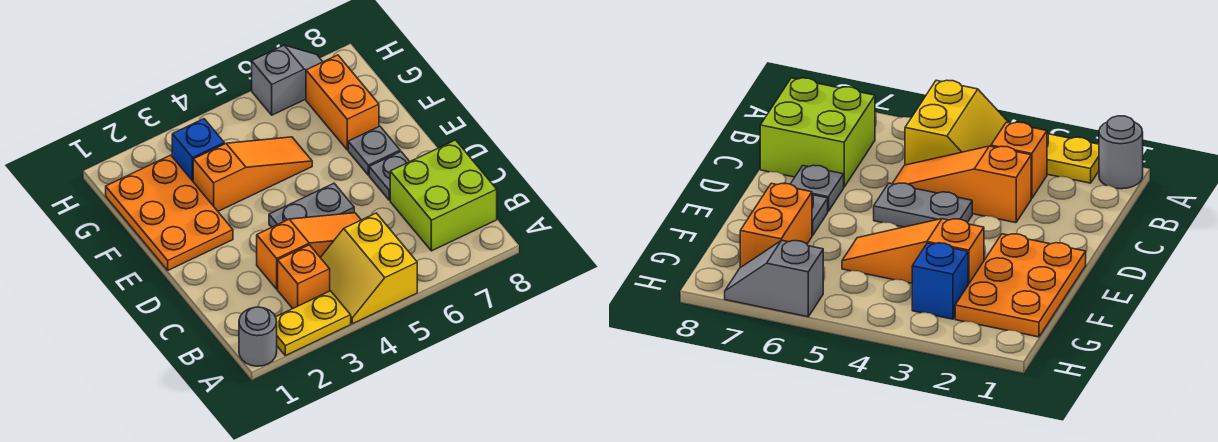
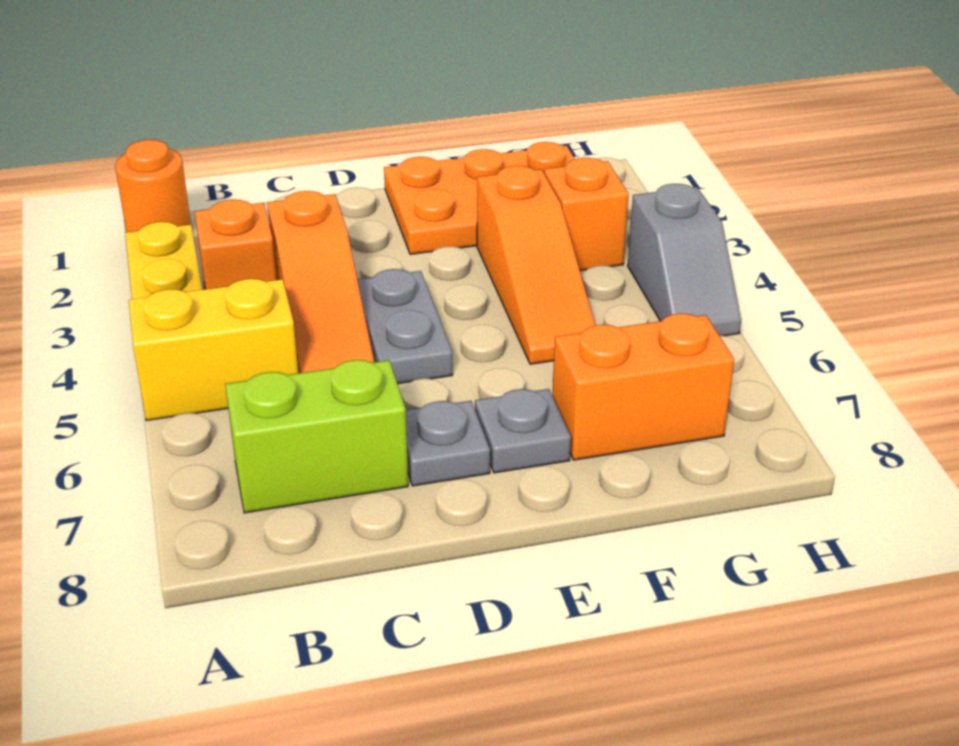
grey 1x1 round brick [239,307,277,366] -> orange 1x1 round brick [115,140,191,232]
lime 2x2 brick [390,140,497,251] -> lime 1x2 brick [225,360,408,513]
blue 1x1 brick [172,119,224,181] -> orange 1x1 brick [545,158,628,271]
grey 1x2 slope [252,45,323,115] -> grey 1x2 slope moved to [628,184,741,336]

